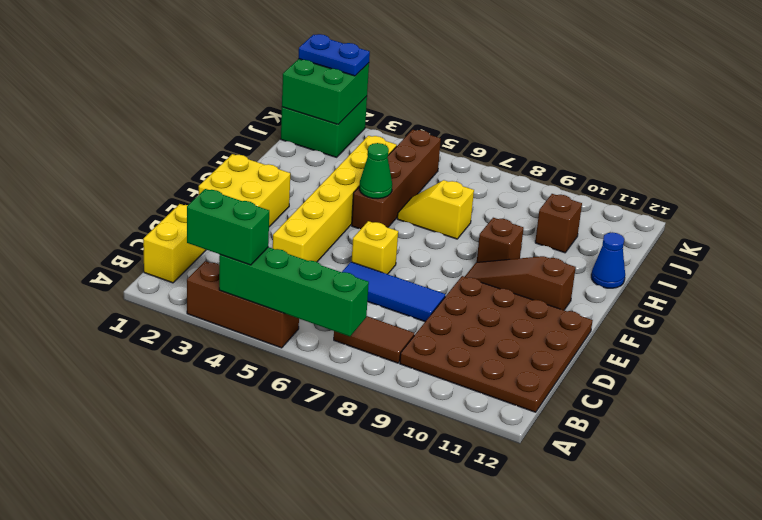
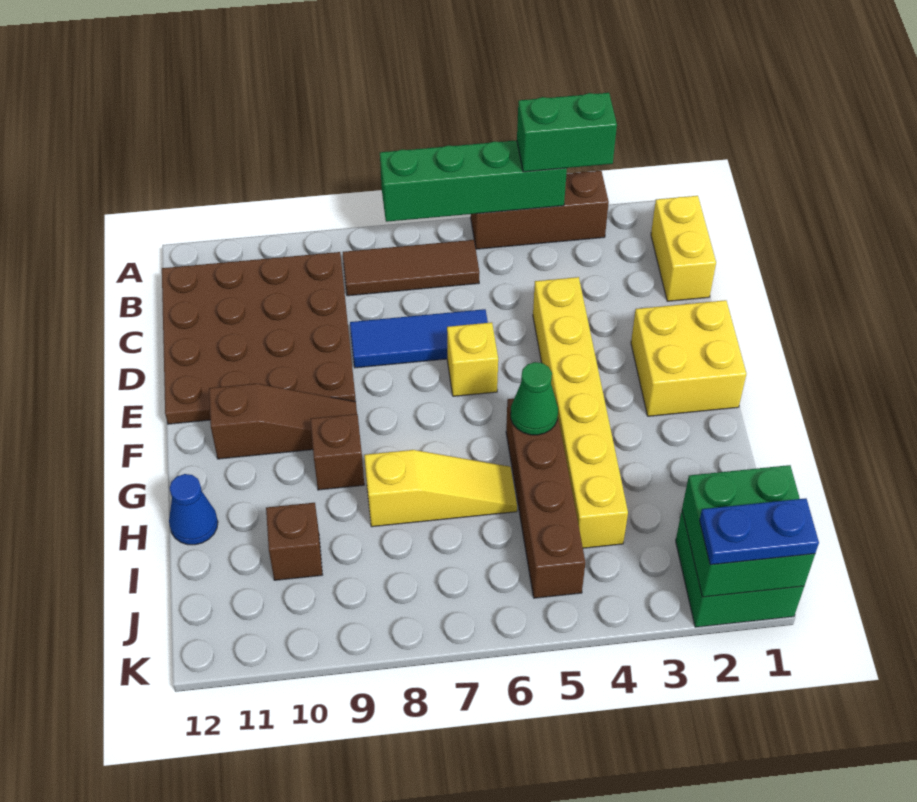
brown 1x2 tile [334,316,414,363] -> brown 1x3 tile [343,240,480,296]
yellow 1x2 slope [397,180,474,239] -> yellow 1x3 slope [364,450,517,527]

